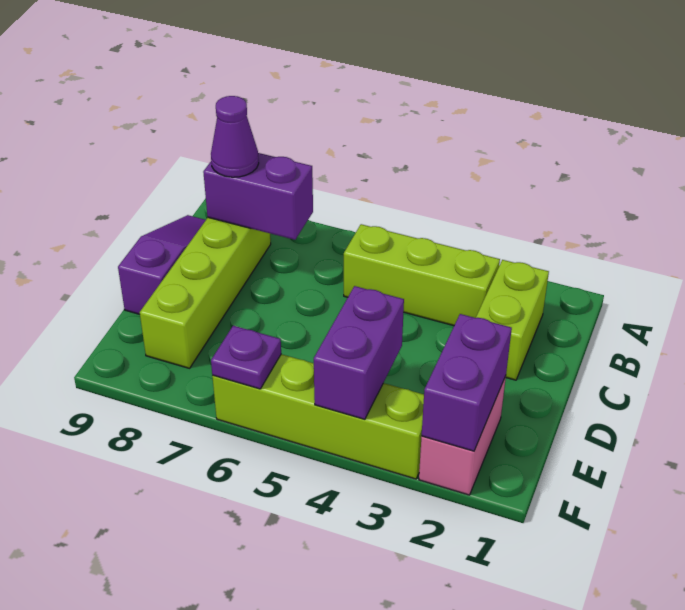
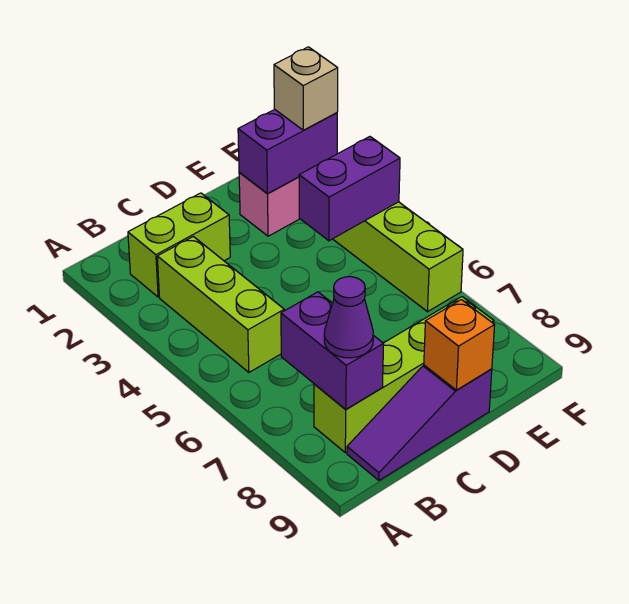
none -> orange 1x1 brick [424,300,495,390]
none -> tan 1x1 brick [274,47,338,130]
purple 1x1 plate [211,326,281,389] -> none

